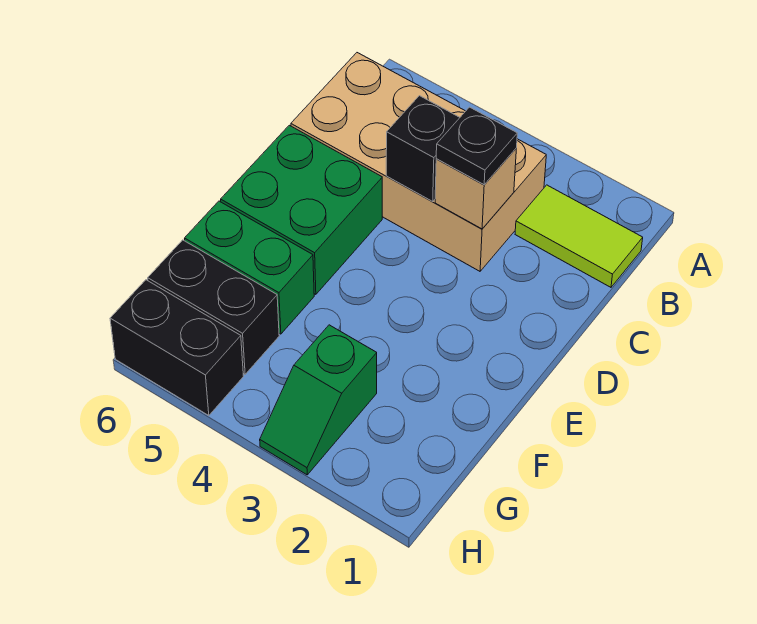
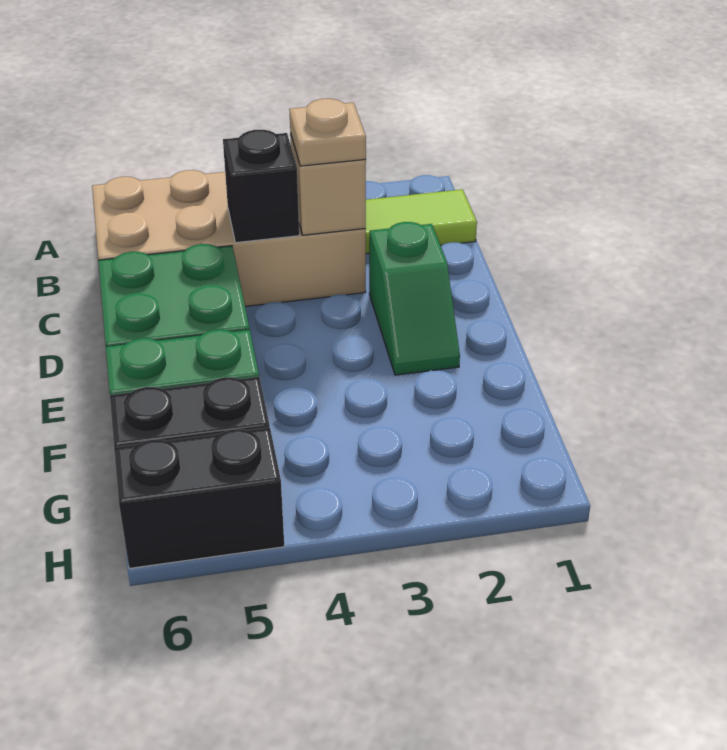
black 1x1 plate [436,107,517,185] -> tan 1x1 plate [289,99,366,166]
green 1x2 slope [260,325,377,475] -> green 1x2 slope moved to [369,222,460,375]

